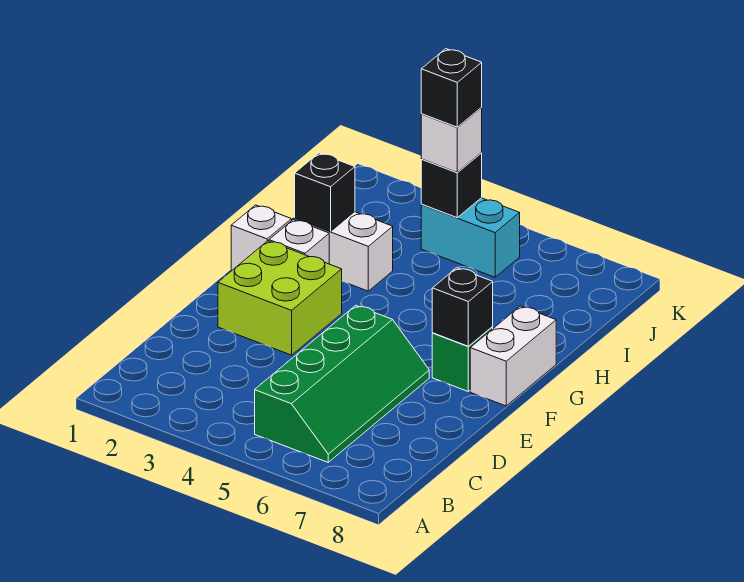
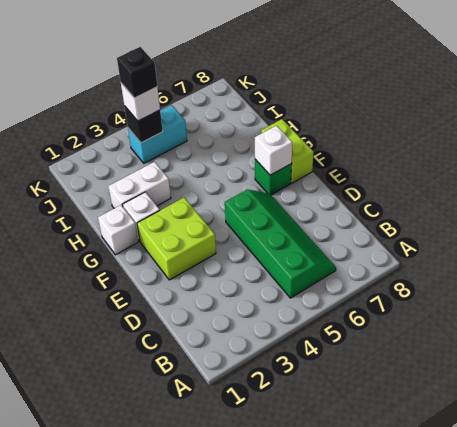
black 1x1 brick [432,268,493,346] -> white 1x1 brick [255,126,292,175]
white 1x2 brick [470,306,556,406] -> lime 1x2 brick [261,119,314,183]
black 1x1 brick [295,153,355,231] -> none

